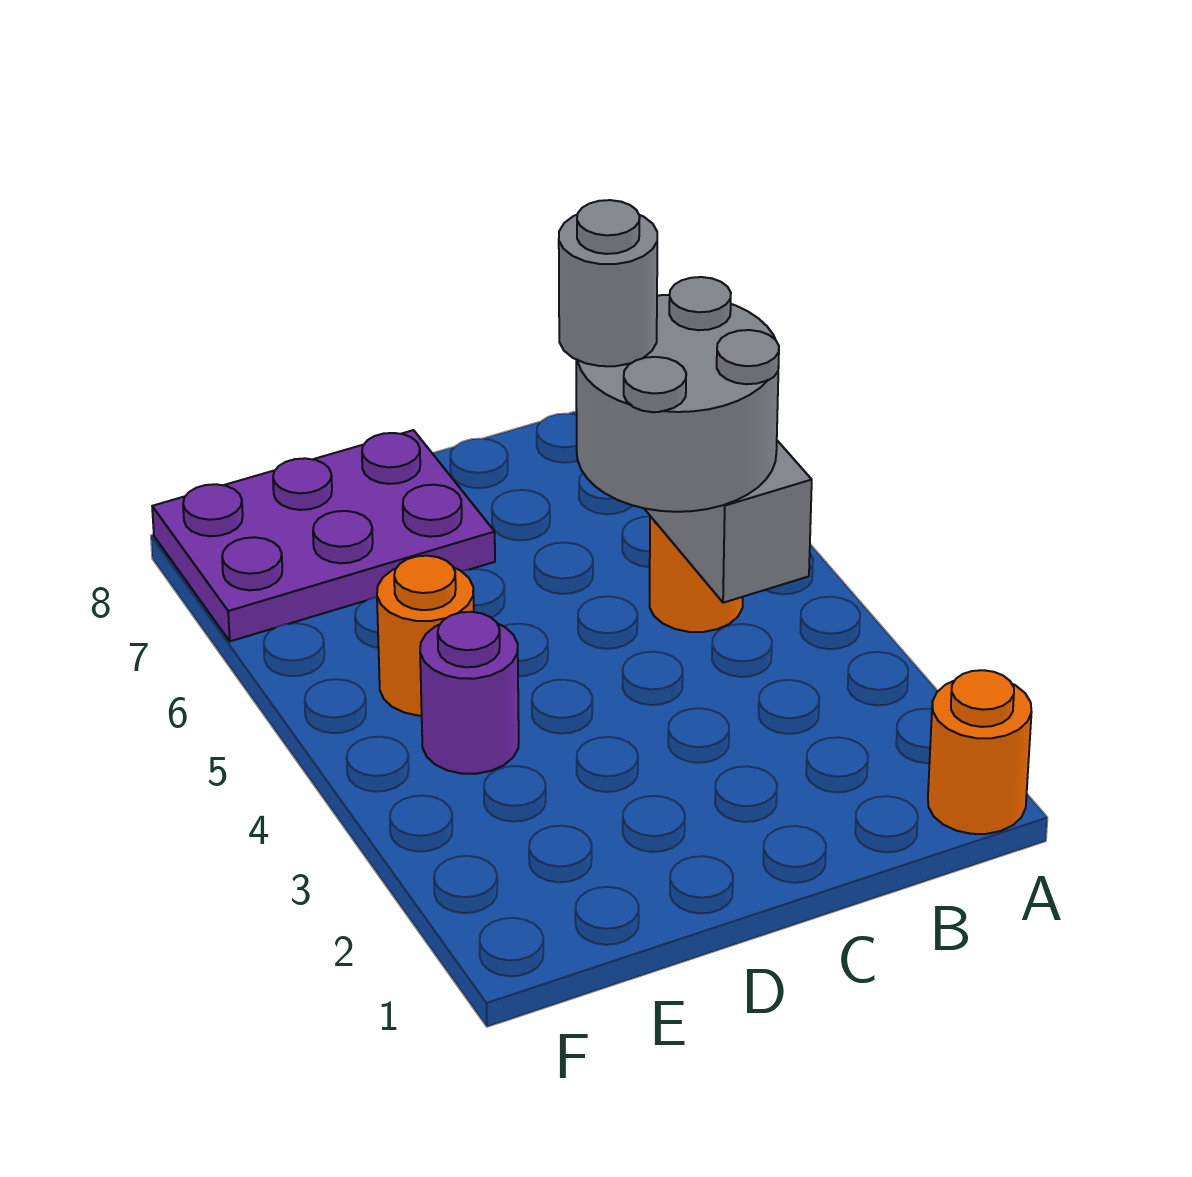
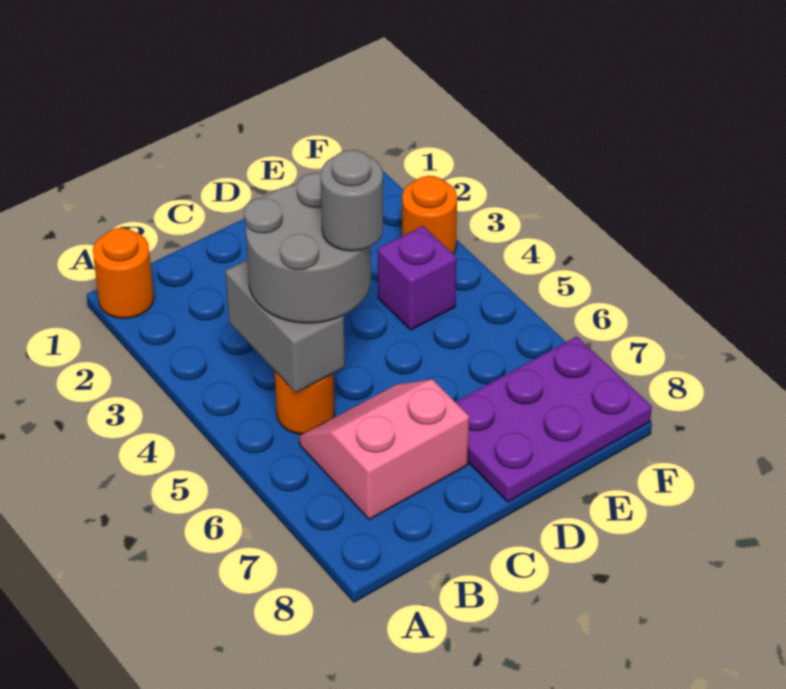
none -> pink 2x2 slope [299,379,469,519]
purple 1x1 round brick [420,612,519,774] -> purple 1x1 brick [378,226,457,330]
orange 1x1 round brick [377,556,474,716] -> orange 1x1 round brick moved to [402,176,457,254]

